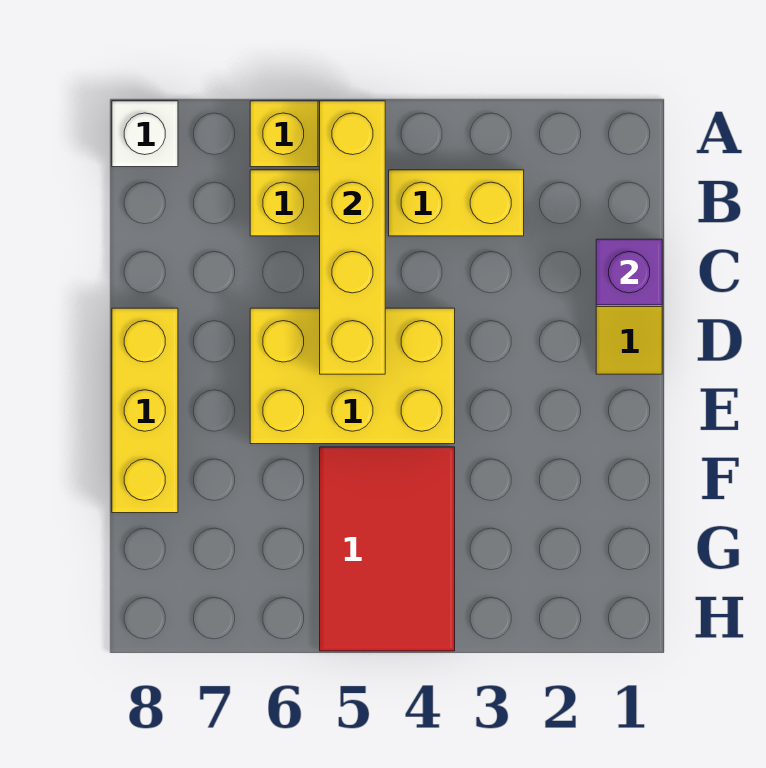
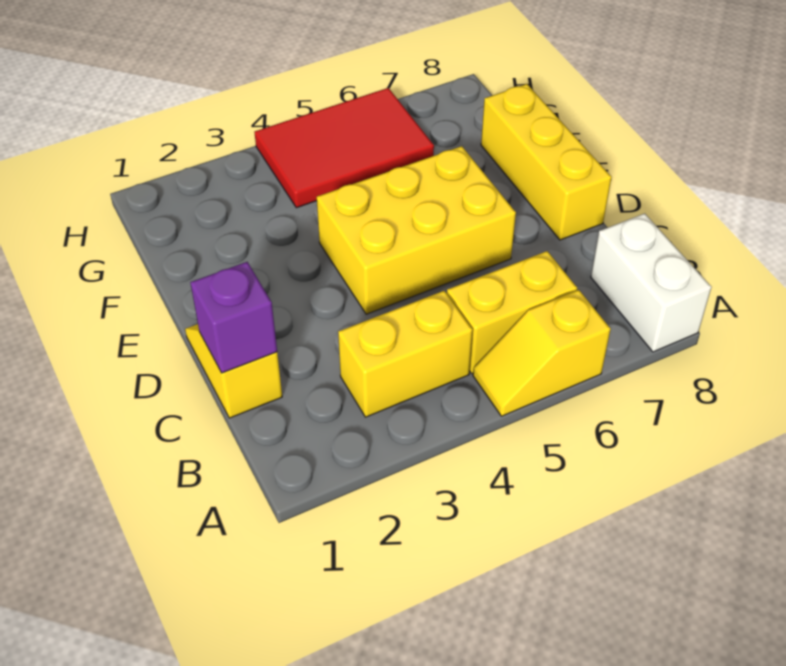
yellow 1x4 brick [320,101,385,374] -> none
white 1x1 brick [112,101,178,167] -> white 1x2 brick [591,213,712,352]
red 2x3 tile [320,447,455,651] -> red 2x3 tile turned to [254,88,434,208]

